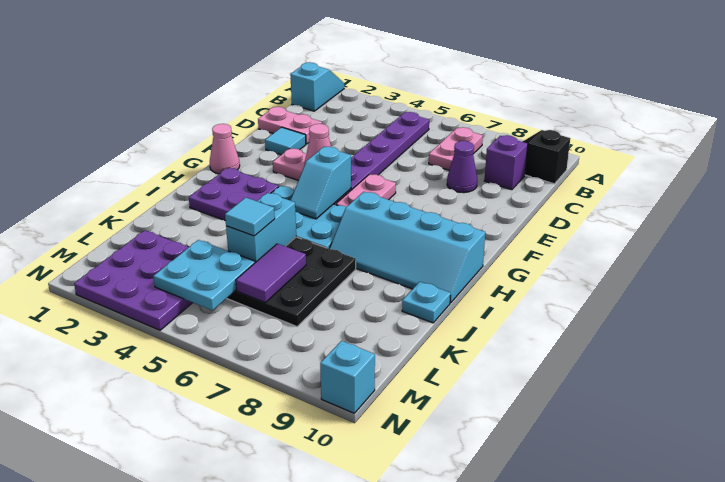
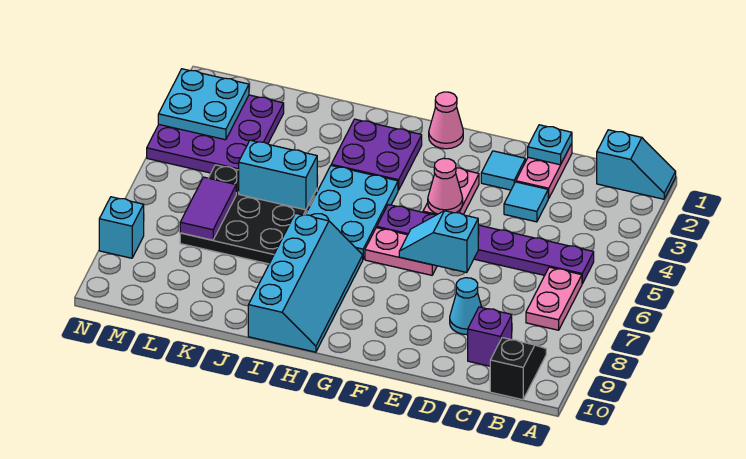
pink 1x2 plate [429,127,483,170] -> pink 1x2 plate turned to [526,267,582,330]
purple 1x1 cone [447,141,477,193] -> cyan 1x1 cone [450,278,481,335]
cyan 1x2 slope [290,146,351,219] -> cyan 1x2 slope moved to [399,211,478,273]
cyan 2x4 slope [329,192,485,303] -> cyan 2x4 slope turned to [248,213,363,352]
cyan 1x1 plate [402,282,451,323] -> cyan 1x1 plate moved to [528,125,572,165]
cyan 1x1 tile [225,198,275,236] -> cyan 1x1 tile moved to [504,182,549,222]
purple 1x2 tile [236,244,306,303] -> purple 1x2 tile turned to [180,177,236,240]
cyan 2x2 plate [154,240,255,311] -> cyan 2x2 plate moved to [158,69,249,140]
cyan 1x1 brick [320,341,375,413] -> cyan 1x1 brick moved to [99,197,144,258]

